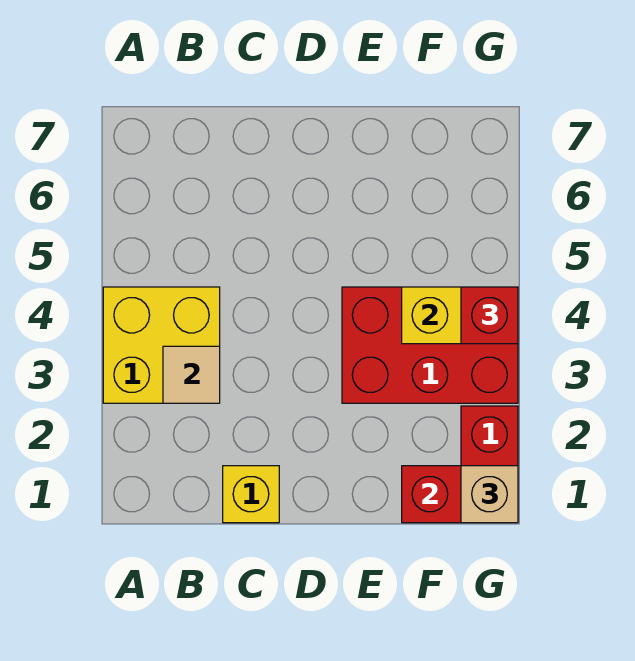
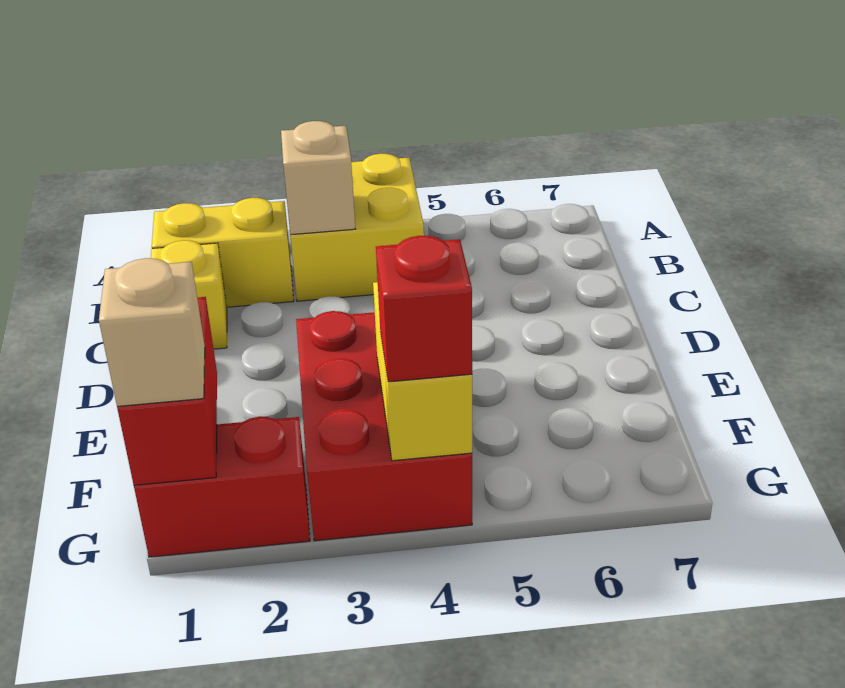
none -> yellow 1x2 brick [152,198,294,307]
tan 1x1 tile [163,346,220,403] -> tan 1x1 brick [281,121,355,235]

